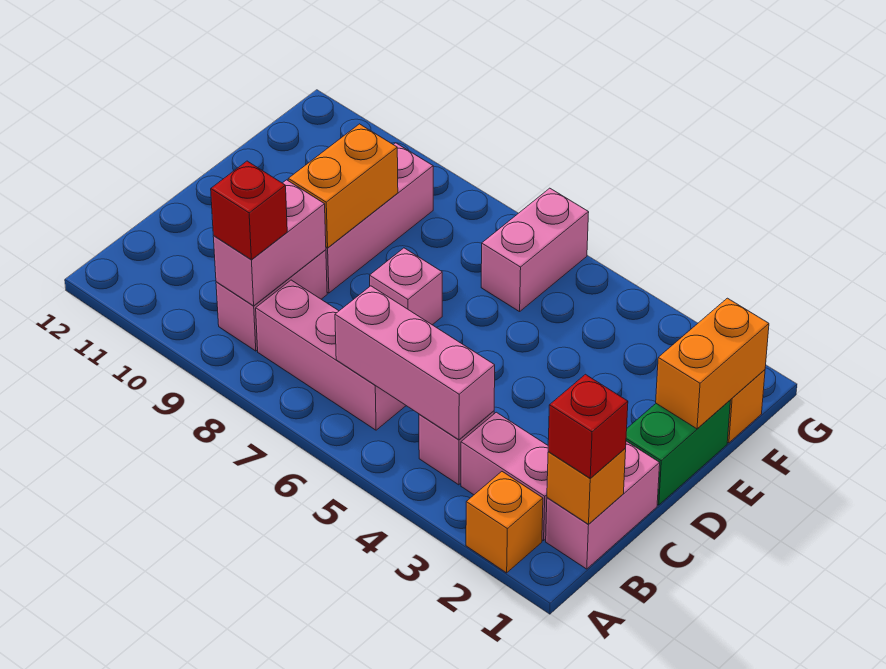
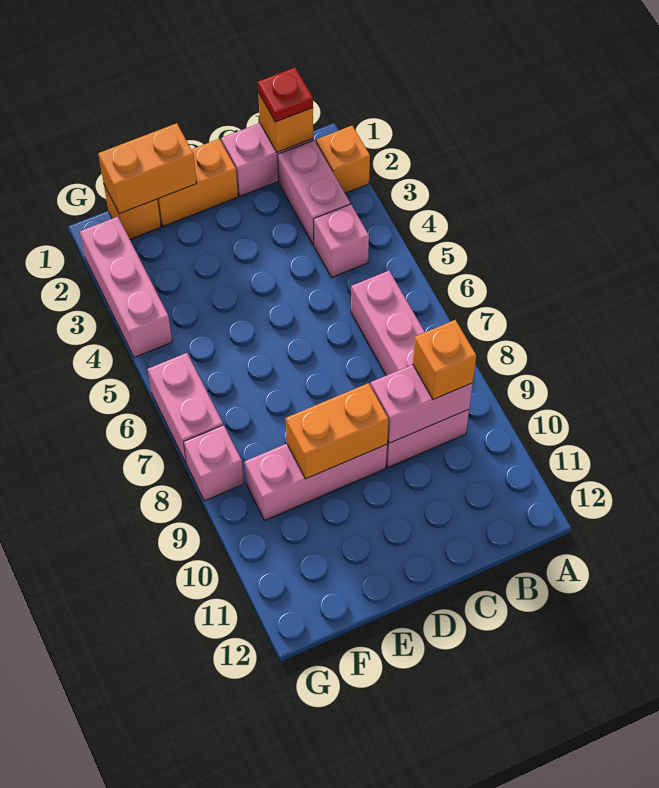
red 1x1 brick [548,374,628,478] -> red 1x1 plate [258,68,313,122]
pink 1x3 brick [335,286,495,440] -> pink 1x3 brick moved to [80,217,172,358]
red 1x1 brick [211,161,287,260] -> orange 1x1 brick [413,320,476,399]
green 1x2 brick [626,400,731,505] -> orange 1x2 brick [157,139,238,226]
pink 1x1 brick [370,248,442,325] -> pink 1x1 brick moved to [184,425,244,501]
pink 1x2 brick [481,188,589,312] -> pink 1x2 brick turned to [148,353,223,464]

